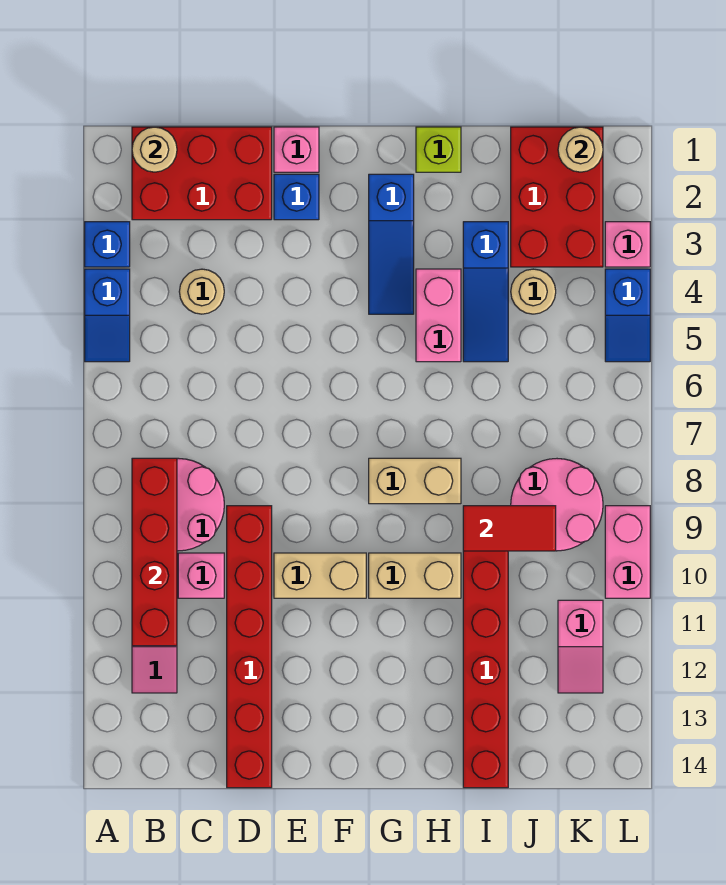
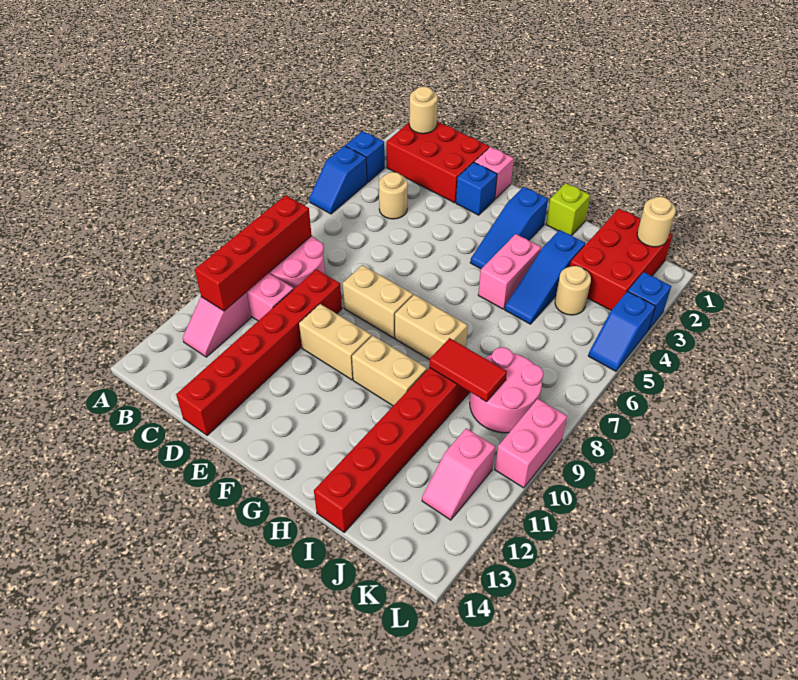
none -> tan 1x2 brick [343,265,413,338]
pink 1x1 brick [605,222,650,267] -> blue 1x1 brick [628,272,671,330]

